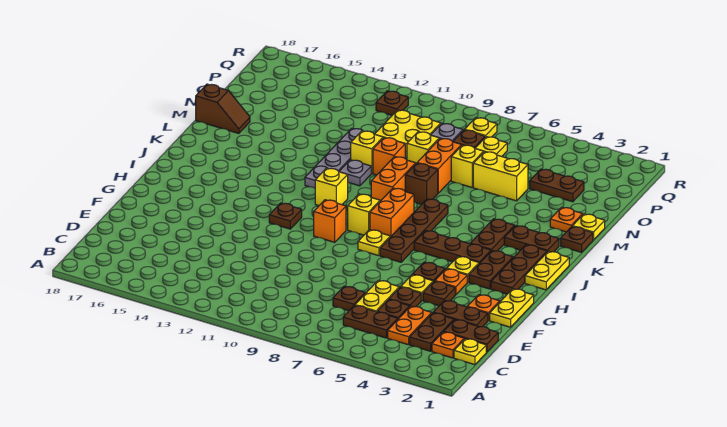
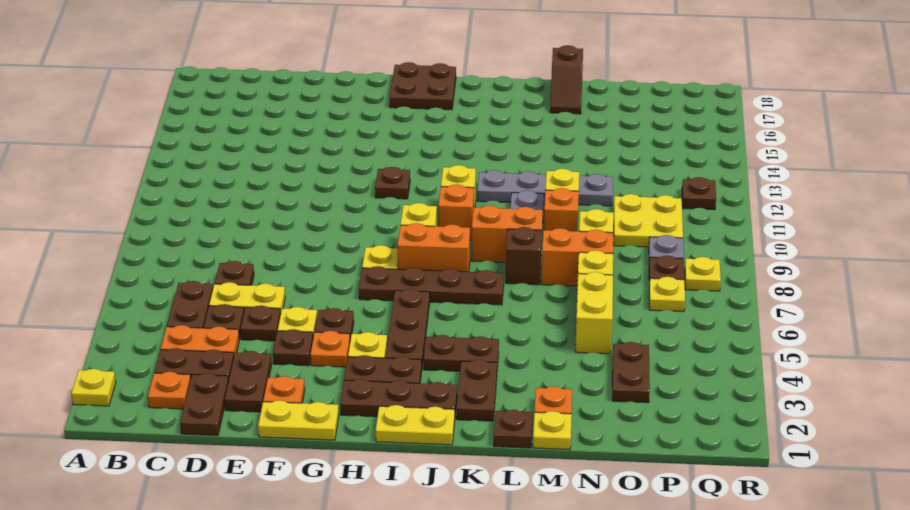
yellow 1x1 plate [454,339,486,365] -> yellow 1x1 plate moved to [71,369,116,406]
orange 1x1 brick [314,200,346,242] -> orange 1x1 brick moved to [439,184,474,241]
none -> brown 2x2 plate [390,62,456,110]

